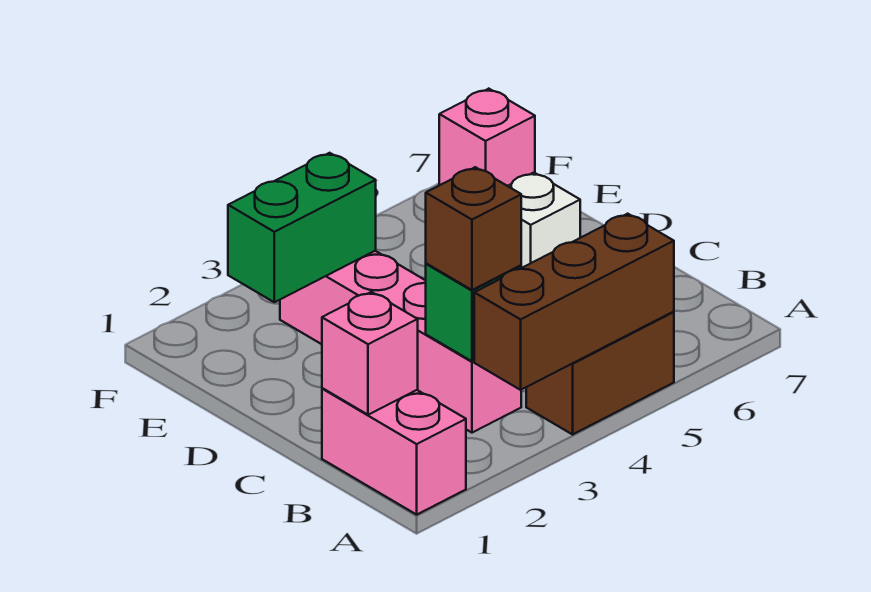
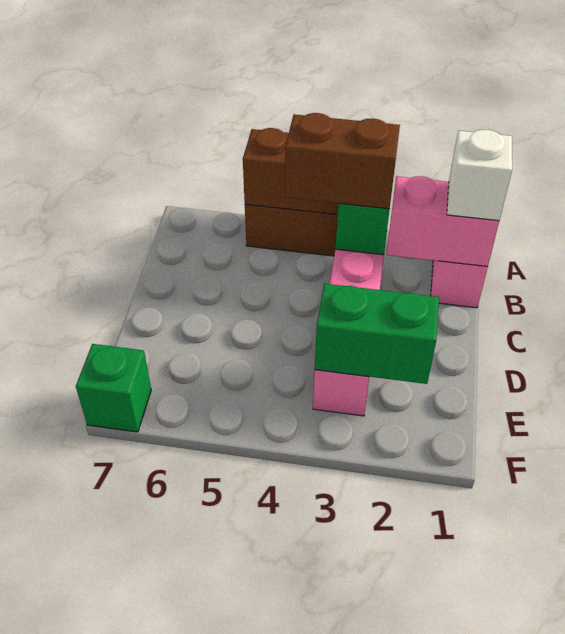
pink 1x1 brick [322,292,418,415] -> pink 1x2 brick [387,176,499,267]
brown 1x1 brick [426,167,521,290] -> brown 1x2 brick [285,113,400,209]
white 1x1 brick [508,173,580,268] -> white 1x1 brick moved to [447,130,512,221]
pink 1x1 brick [439,89,535,186] -> green 1x1 brick [76,344,151,432]

